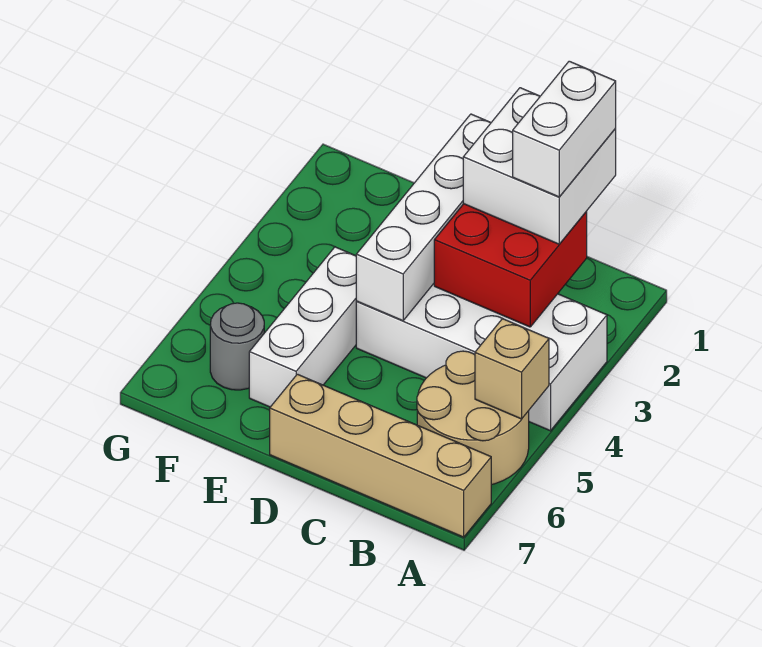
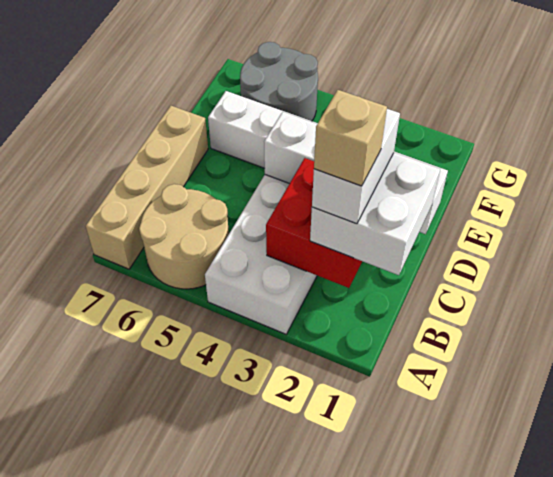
tan 1x1 brick [475,319,549,419] -> tan 1x1 brick moved to [314,90,387,186]
white 1x2 brick [513,61,616,197] -> white 1x2 brick turned to [312,109,400,224]
grey 1x1 round brick [210,303,264,390] -> grey 2x2 round brick [240,42,318,121]

